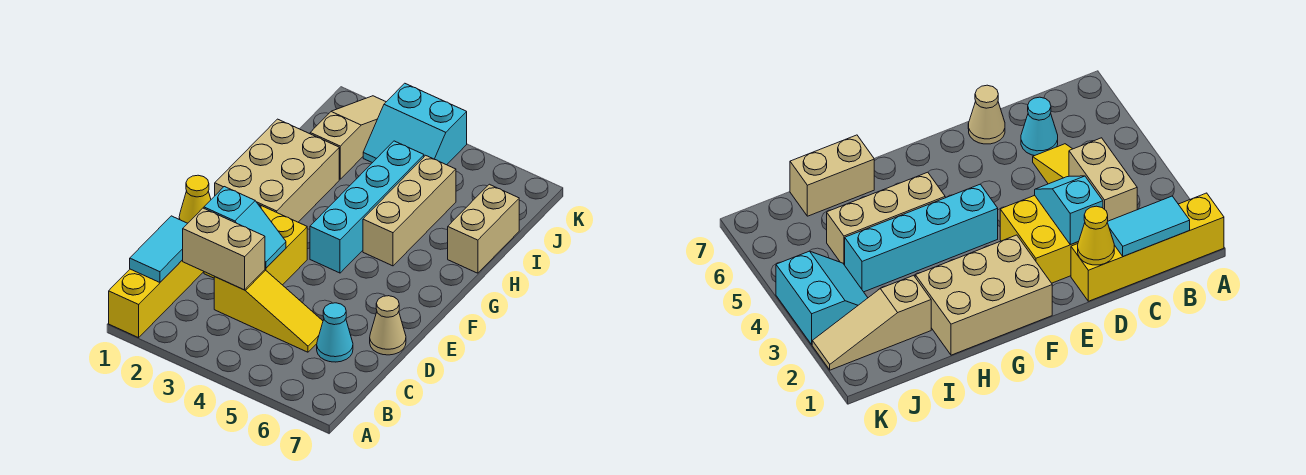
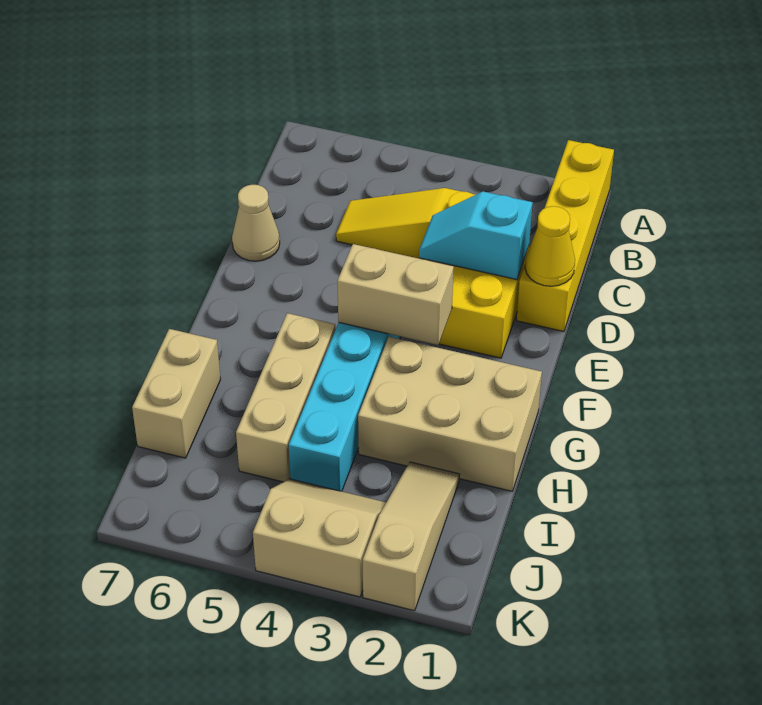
cyan 1x2 tile [130,216,188,282] -> none
tan 1x2 brick [183,208,265,290] -> tan 1x2 brick moved to [337,244,454,345]
cyan 1x1 cone [317,303,353,362] -> none
tan 2x3 brick [215,119,339,222] -> tan 2x3 brick turned to [358,337,542,491]
tan 1x3 slope [310,96,386,179] -> tan 1x3 slope turned to [363,462,460,611]
cyan 2x2 slope [363,83,467,165] -> tan 2x2 slope [253,479,386,597]

